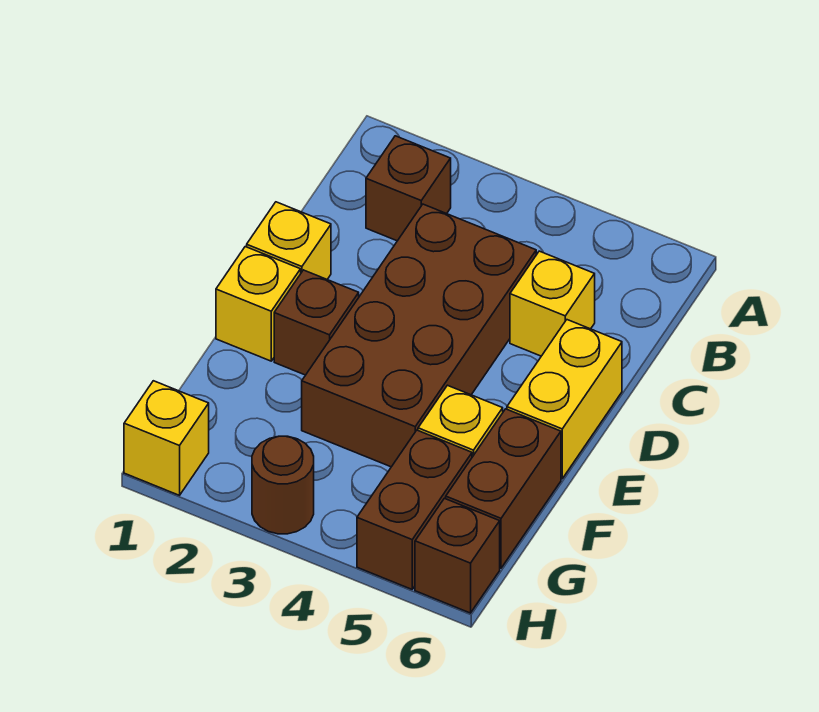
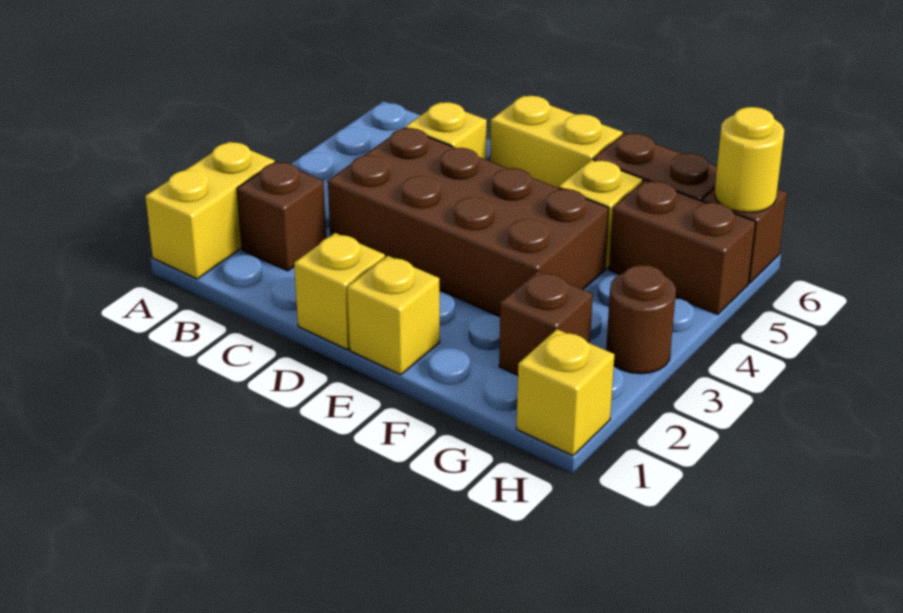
none -> yellow 1x2 brick [145,142,275,279]
brown 1x1 brick [274,270,359,375] -> brown 1x1 brick moved to [499,271,593,375]
none -> yellow 1x1 round brick [714,107,784,212]

